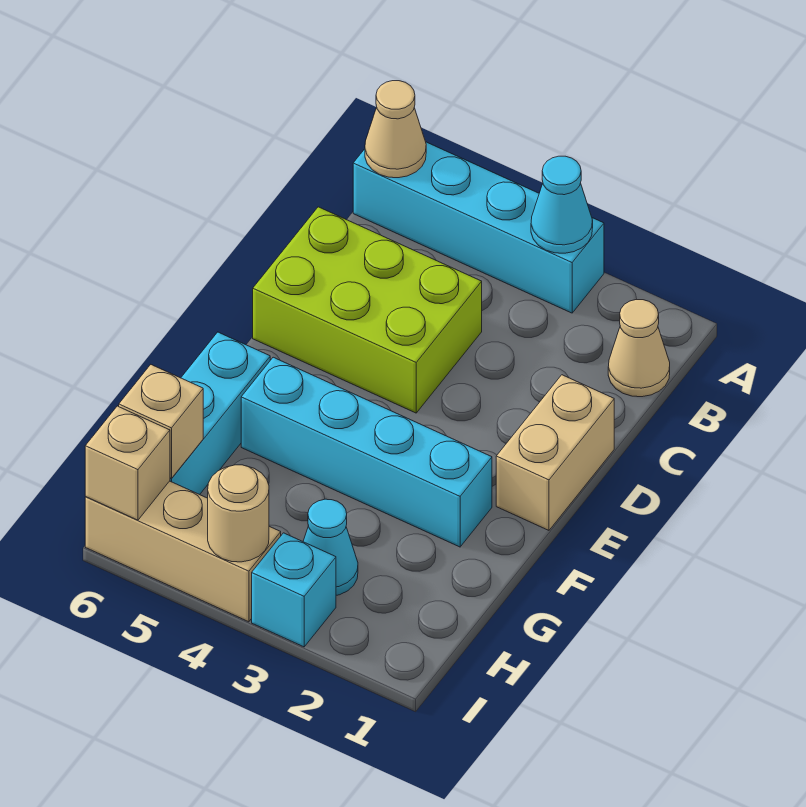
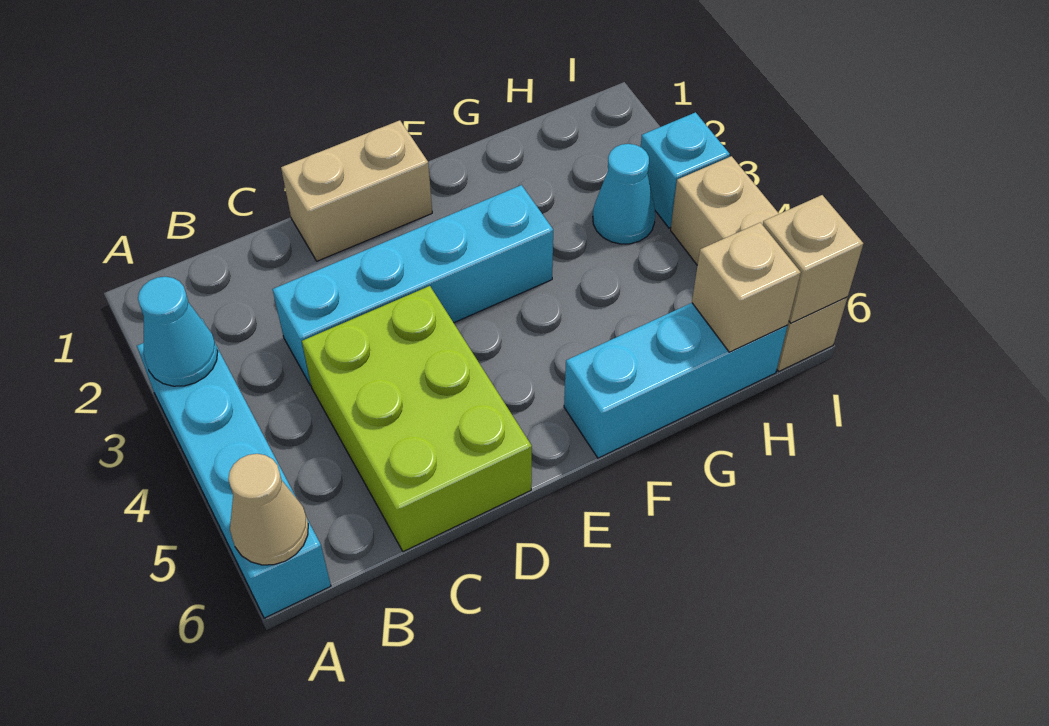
tan 1x1 cone [608,299,670,397] -> none
cyan 1x4 brick [241,357,492,547] -> cyan 1x4 brick turned to [273,185,553,386]
tan 1x1 round brick [208,465,269,562] -> none

